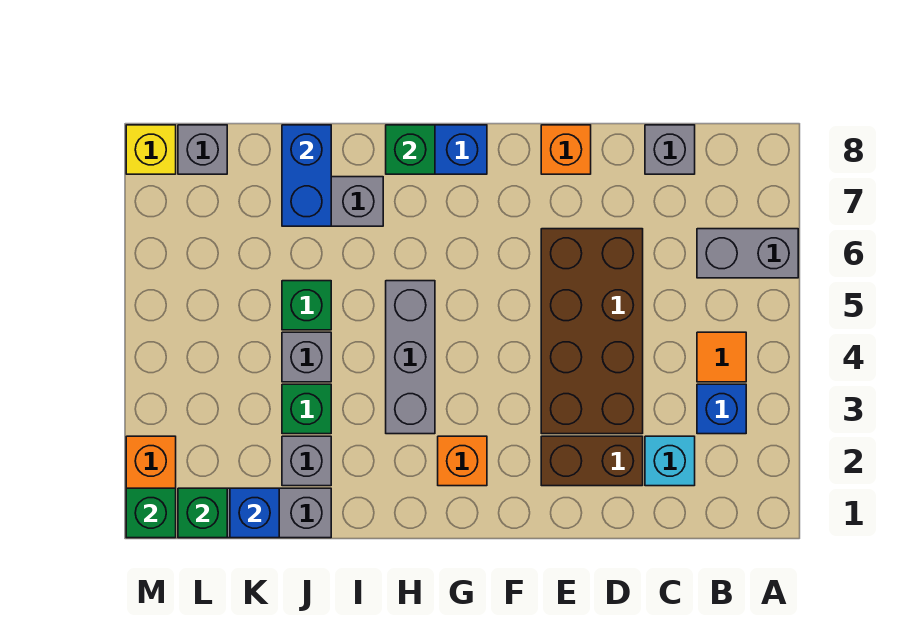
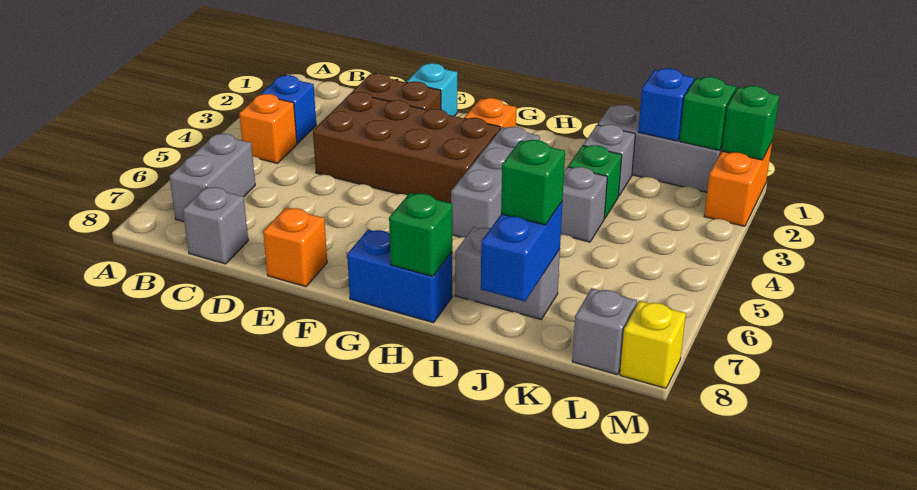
grey 1x2 brick [697,229,798,278] -> grey 1x2 brick turned to [169,134,255,222]
orange 1x1 tile [697,332,746,382] -> orange 1x1 brick [239,94,297,163]
cyan 1x1 brick [645,436,695,486] -> cyan 1x1 brick moved to [407,63,457,116]
brown 2x4 brick [541,229,643,434] -> brown 2x4 brick turned to [313,92,500,203]
green 1x1 brick [282,281,331,330] -> green 1x1 brick moved to [501,140,565,225]

